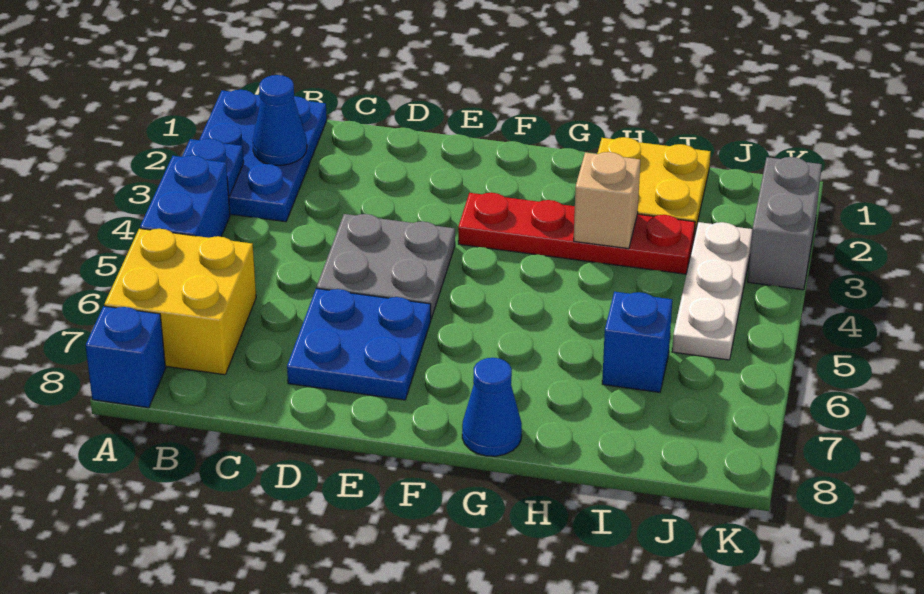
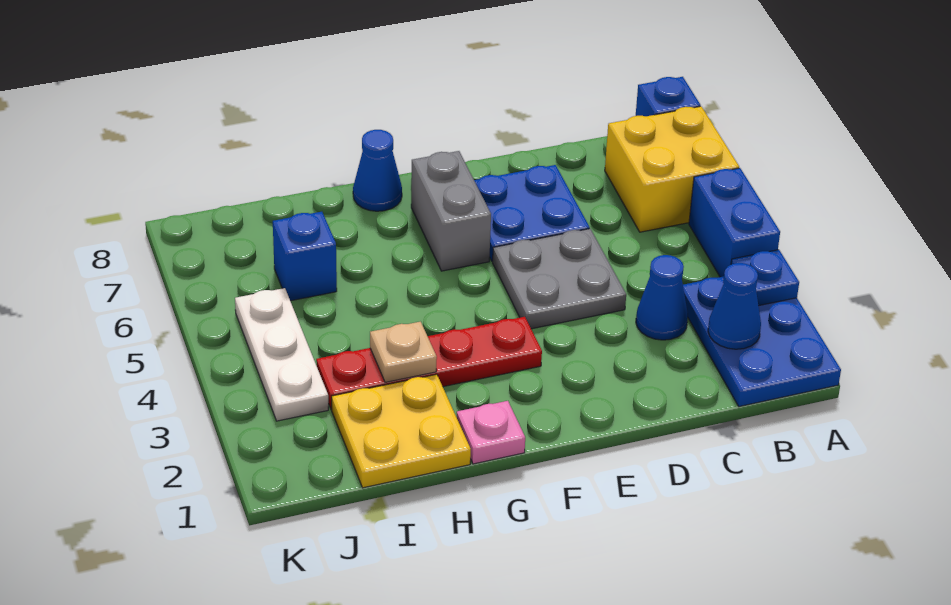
none -> blue 1x1 cone [636,255,688,340]
none -> pink 1x1 plate [457,401,525,464]
tan 1x1 brick [574,152,640,249] -> tan 1x1 plate [370,322,437,382]
grey 1x2 brick [748,157,822,290] -> grey 1x2 brick moved to [411,151,491,271]

